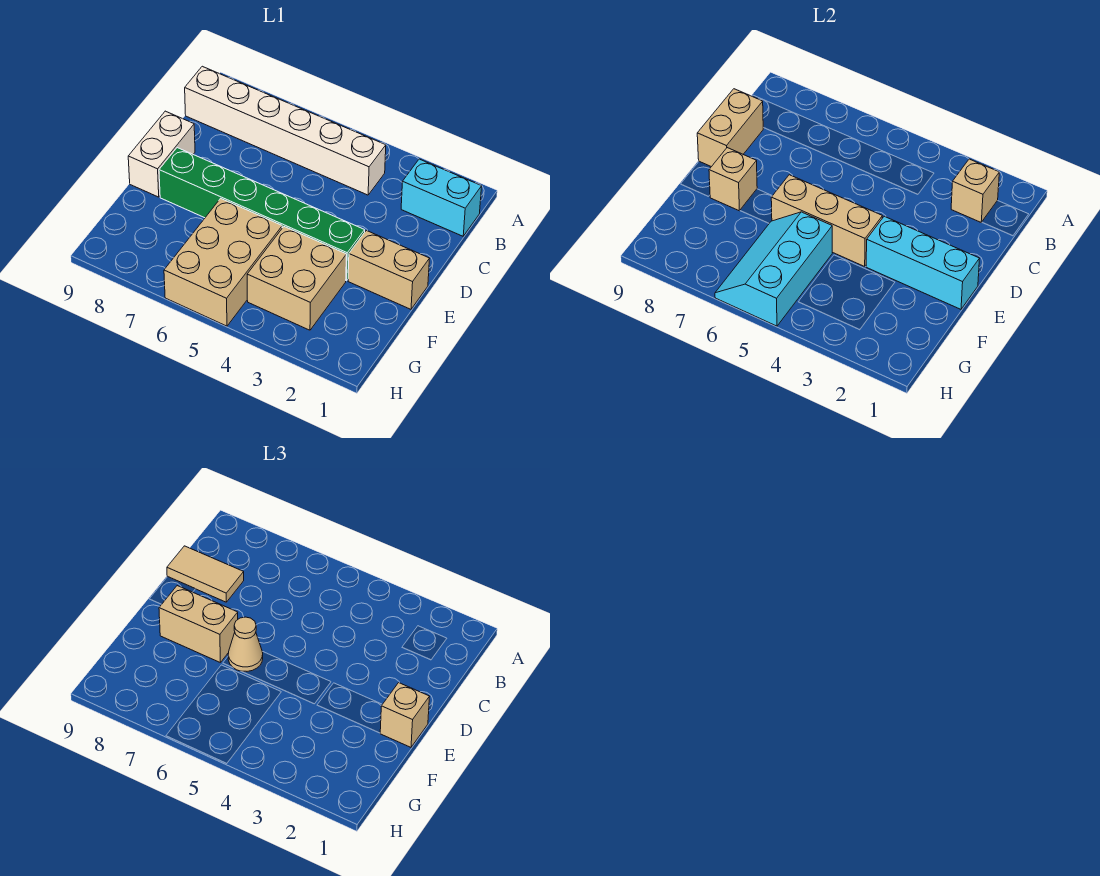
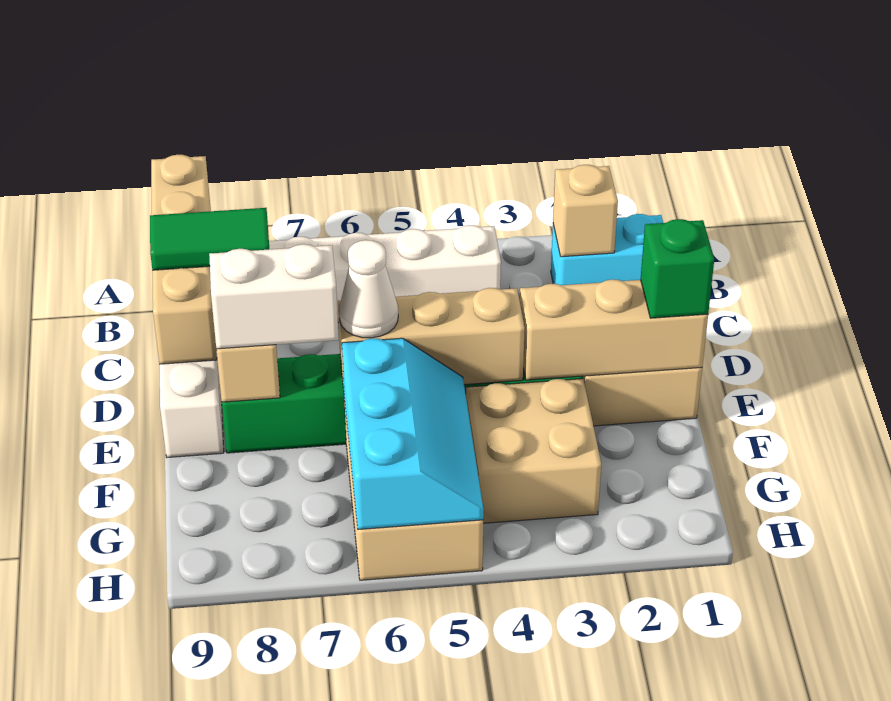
tan 1x2 tile [167,546,244,602] -> green 1x2 tile [150,208,269,270]
tan 1x2 brick [697,89,763,167] -> tan 1x4 brick [151,155,217,364]
cyan 1x3 brick [866,216,980,309] -> tan 1x3 brick [520,279,708,380]
tan 1x1 brick [380,683,430,747] -> green 1x1 brick [641,219,714,318]
tan 1x1 cone [228,617,263,671] -> white 1x1 cone [339,240,398,338]
tan 1x2 brick [159,586,238,662] -> white 1x2 brick [209,244,339,349]
cyan 2x3 slope [715,212,832,326] -> cyan 2x3 slope turned to [342,338,484,529]

